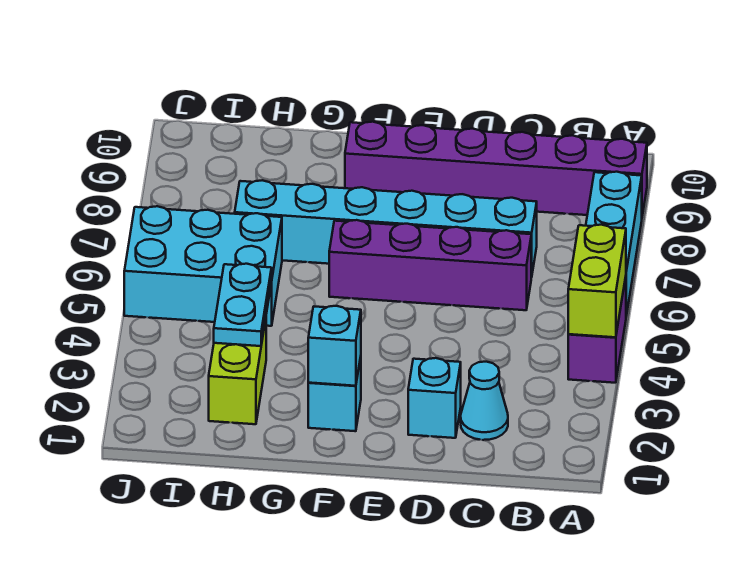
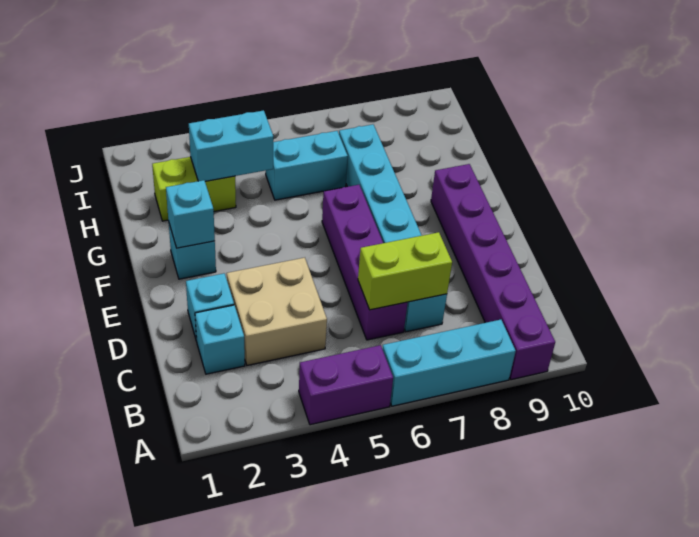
lime 1x2 brick [568,225,626,337] -> lime 1x2 brick moved to [358,232,452,310]
cyan 1x1 cone [461,362,508,440] -> cyan 1x1 brick [195,305,245,374]
none -> tan 2x2 brick [227,258,327,365]
cyan 1x2 plate [214,264,272,346] -> cyan 1x2 brick [189,110,273,181]
cyan 2x3 brick [124,206,282,326] -> cyan 1x2 brick [266,131,348,200]

